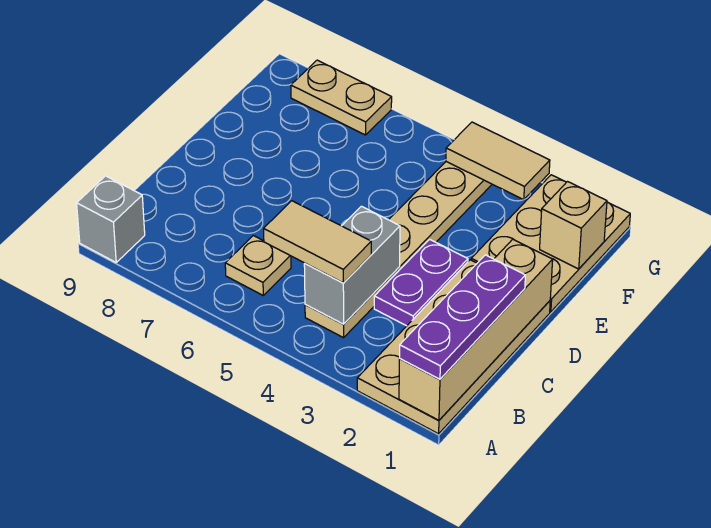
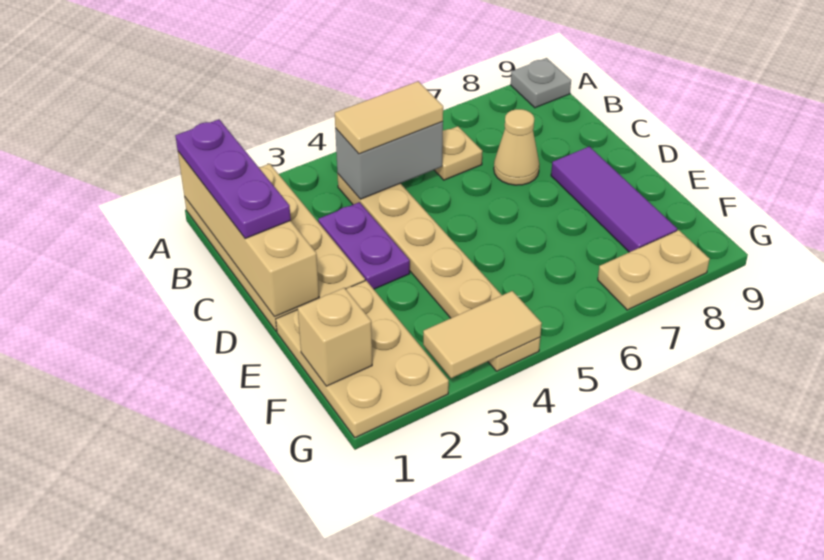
grey 1x1 brick [77,176,145,262] -> grey 1x1 plate [511,58,571,108]
grey 1x2 brick [304,206,400,324] -> grey 1x2 brick turned to [335,122,443,199]
none -> tan 1x1 cone [494,109,540,185]
none -> purple 1x3 tile [551,146,677,252]

